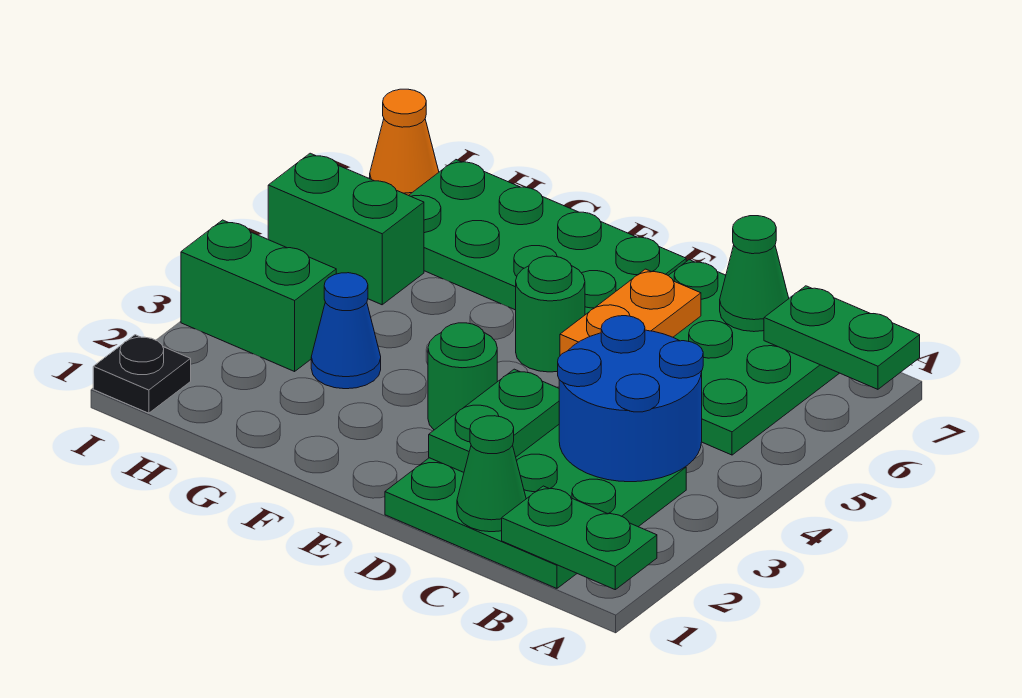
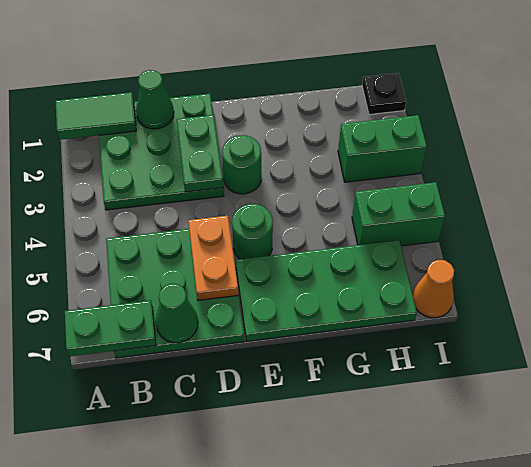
green 1x2 plate [502,486,657,590] -> green 1x2 tile [55,92,136,140]
blue 2x2 round brick [558,316,703,482] -> none
blue 1x1 cone [311,273,381,389] -> none

